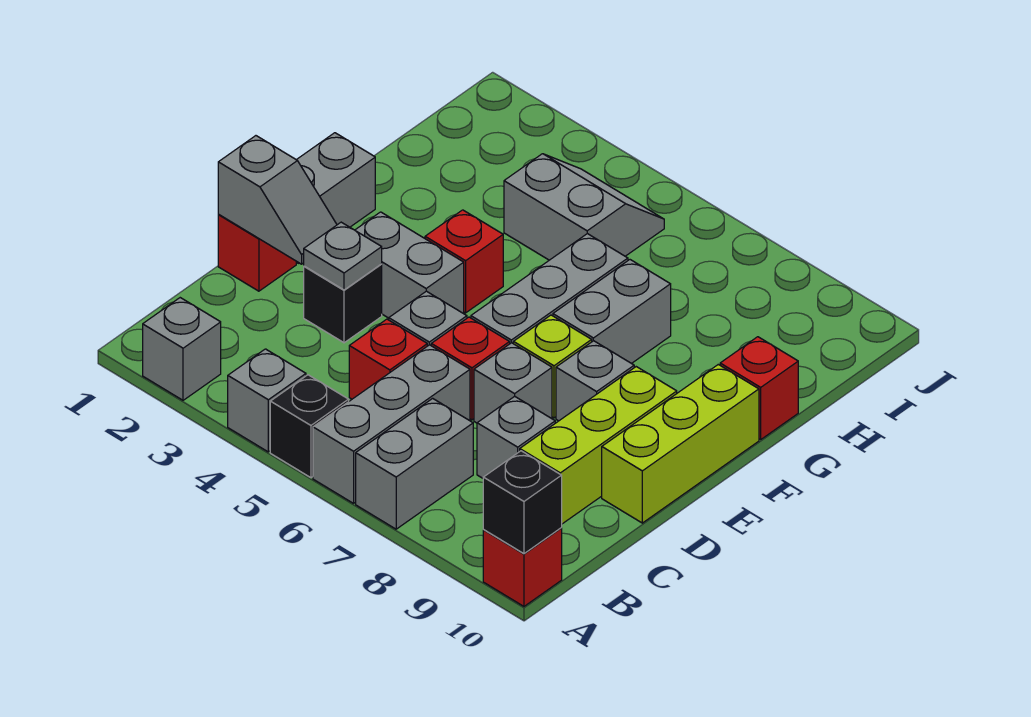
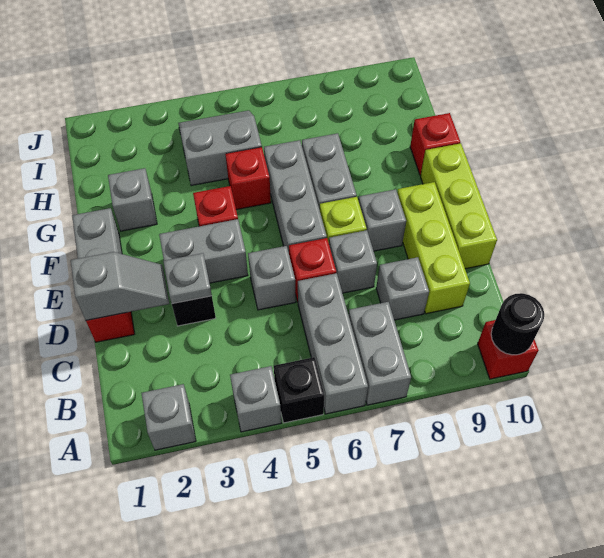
black 1x1 brick [483,451,562,554] -> black 1x1 round brick [491,293,544,355]
red 1x1 brick [349,319,427,399] -> red 1x1 brick moved to [225,147,271,210]
none -> grey 1x1 brick [108,168,157,231]

